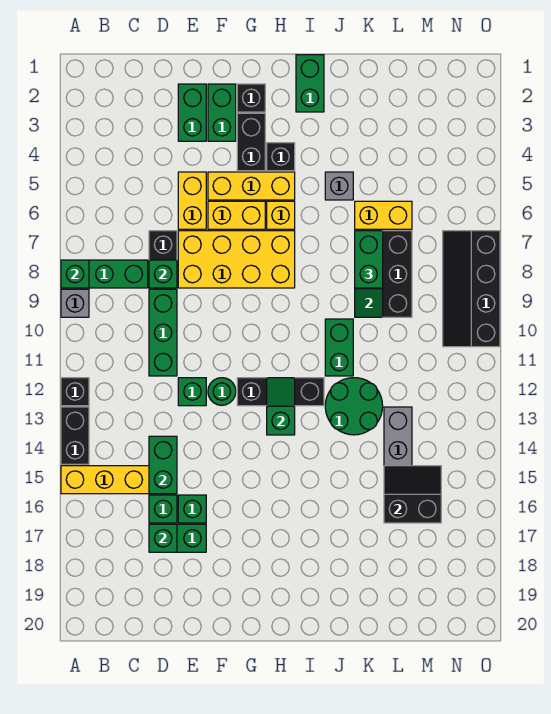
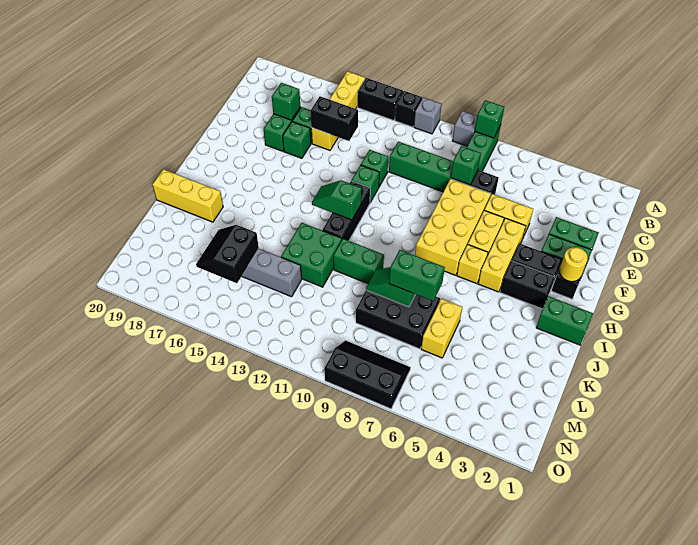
green 1x2 brick [149,436,177,494] -> black 1x2 brick [311,96,358,141]
green 1x1 round brick [208,378,236,405] -> green 1x1 brick [352,165,379,202]
none -> yellow 1x1 round brick [559,247,588,282]
black 1x1 brick [267,143,295,171] -> black 1x2 brick [500,261,555,309]
green 1x2 slope [267,378,295,435] -> green 1x2 slope turned to [312,180,361,220]
grey 1x1 brick [325,172,353,200] -> grey 1x1 brick moved to [414,98,442,134]
green 2x2 round brick [325,378,383,435] -> green 2x2 brick [281,223,342,287]
none -> yellow 1x3 brick [153,169,223,222]
black 2x2 slope [384,466,441,523] -> black 2x2 slope turned to [196,225,259,283]
black 2x4 slope [443,231,500,347] -> black 2x3 slope [325,340,411,409]

